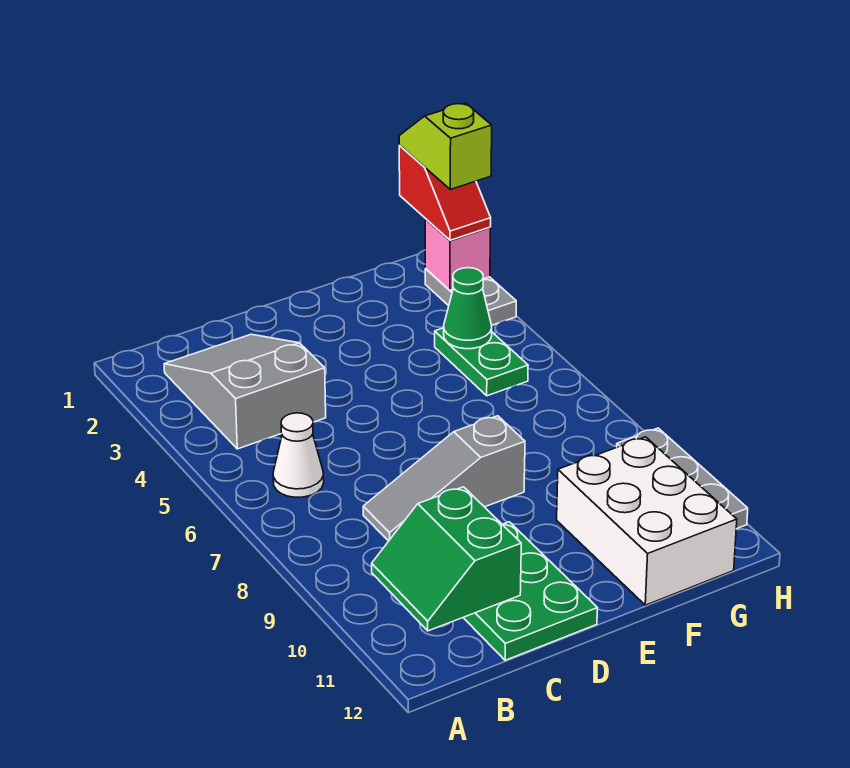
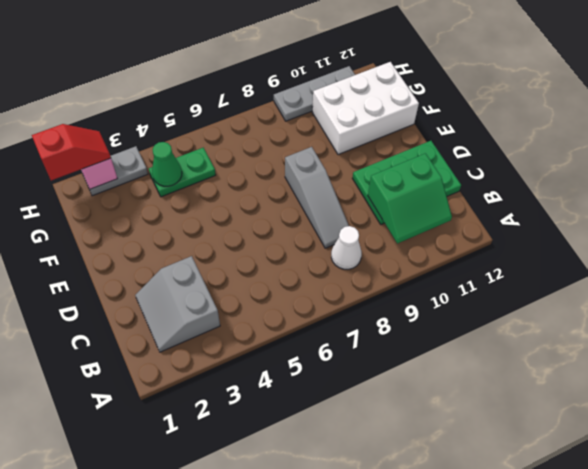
grey 2x3 slope [164,334,326,449] -> grey 2x2 slope [135,256,220,352]
white 1x1 cone [273,413,324,497] -> white 1x1 cone moved to [331,226,362,269]
lime 1x2 slope [399,103,492,189] -> none

